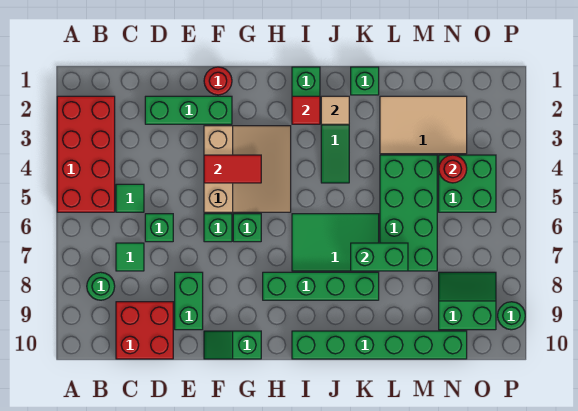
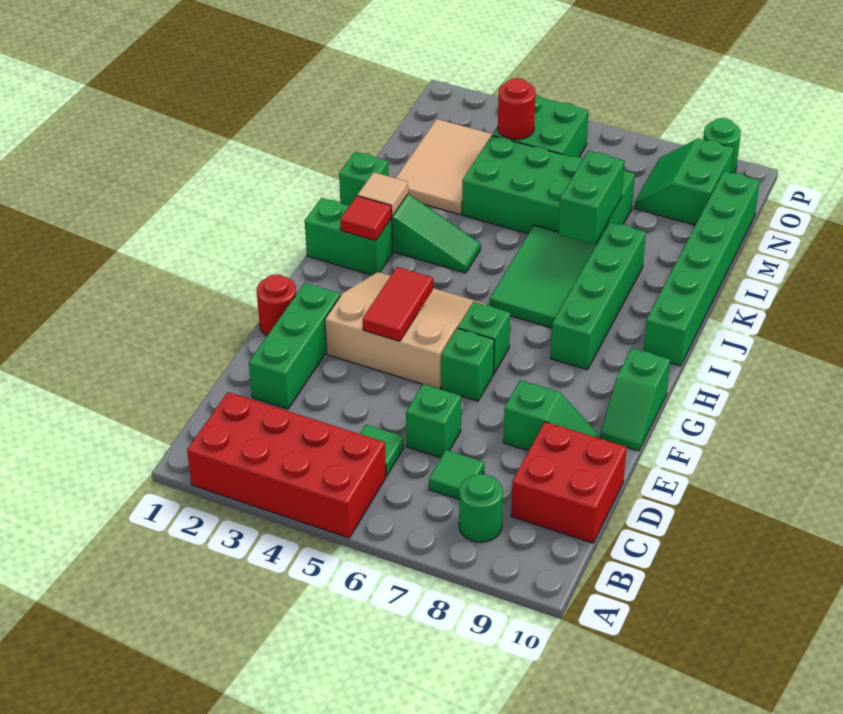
green 1x2 brick [175,272,203,330] -> green 1x2 slope [503,380,598,451]

